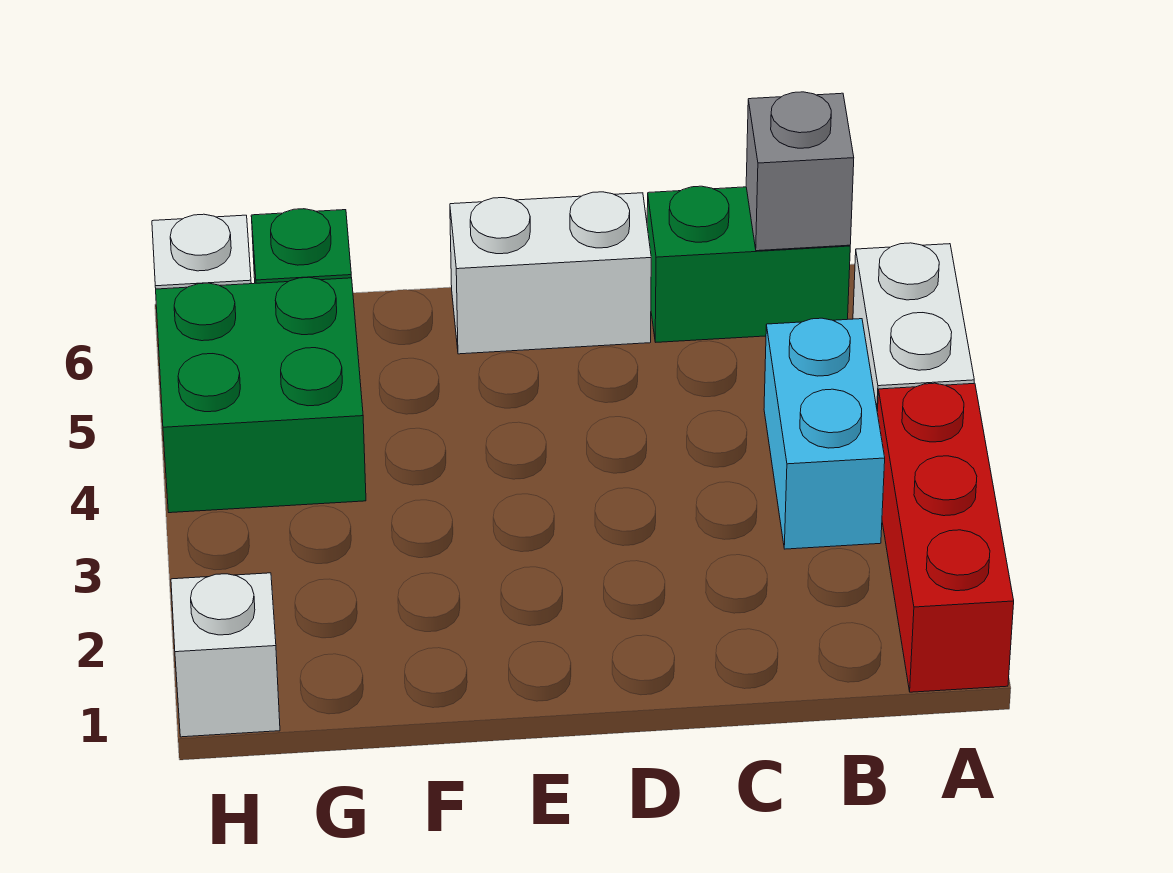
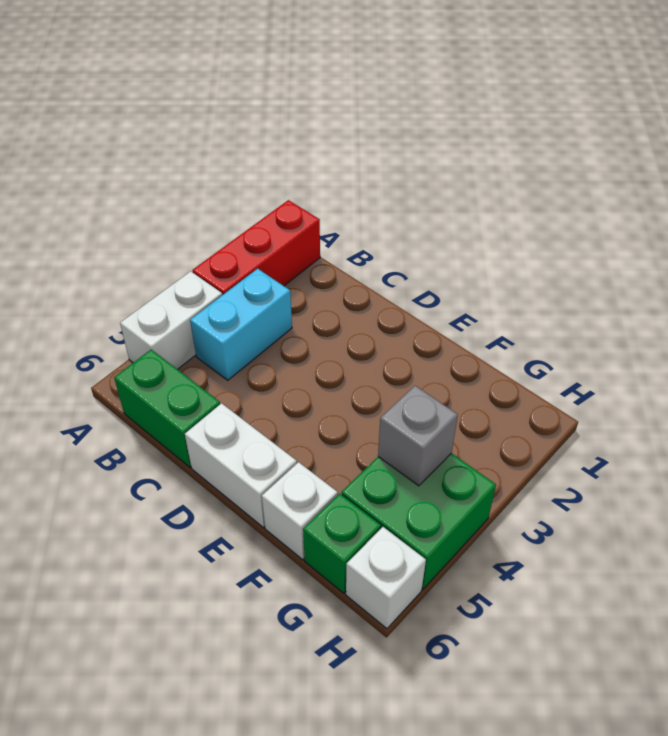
grey 1x1 brick [746,92,854,251] -> grey 1x1 brick moved to [378,386,458,486]
white 1x1 brick [171,573,280,737] -> white 1x1 brick moved to [262,462,338,560]

